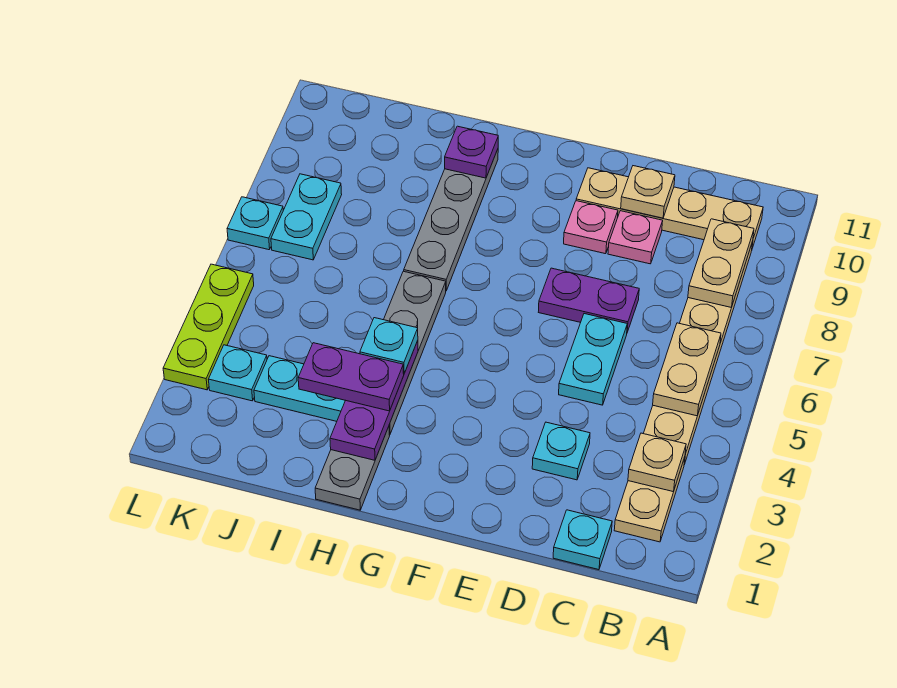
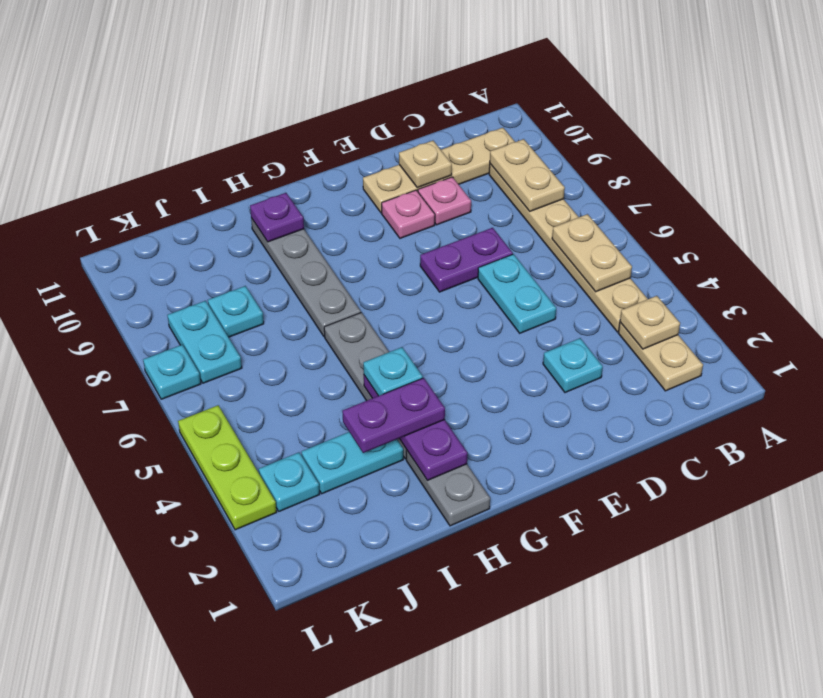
cyan 1x1 plate [553,510,612,570] -> cyan 1x1 plate moved to [208,286,264,337]

